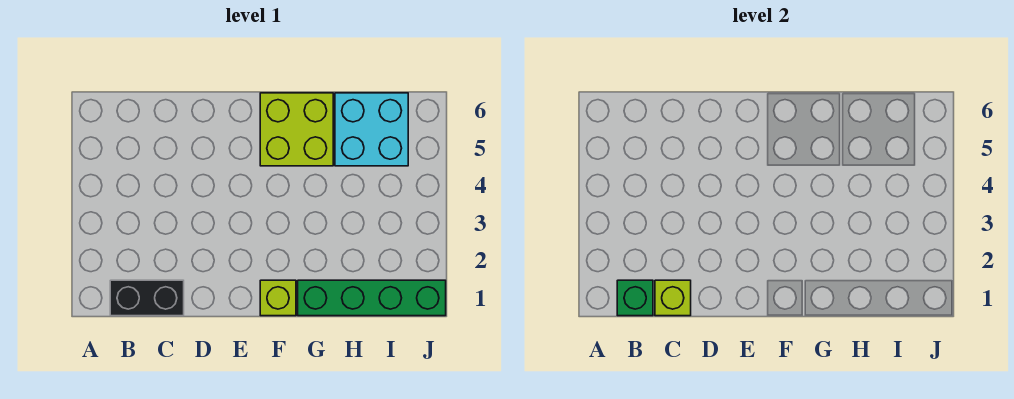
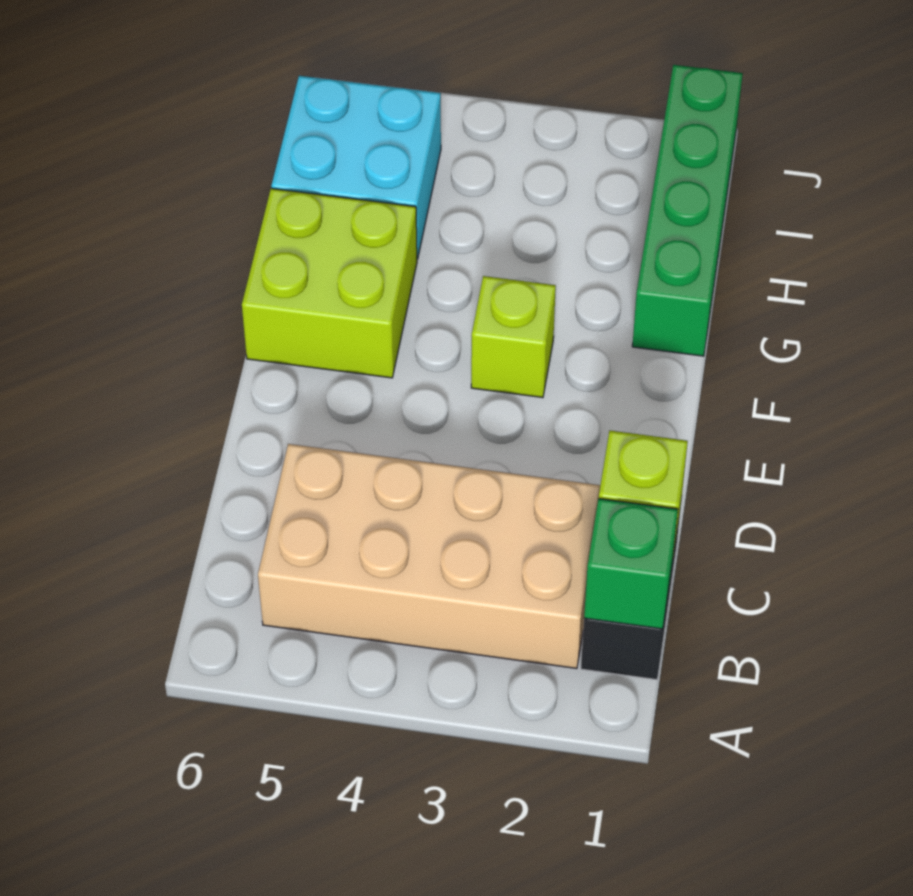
none -> tan 2x4 brick [258,444,600,669]
lime 1x1 brick [260,280,296,316] -> lime 1x1 brick moved to [471,276,556,398]

